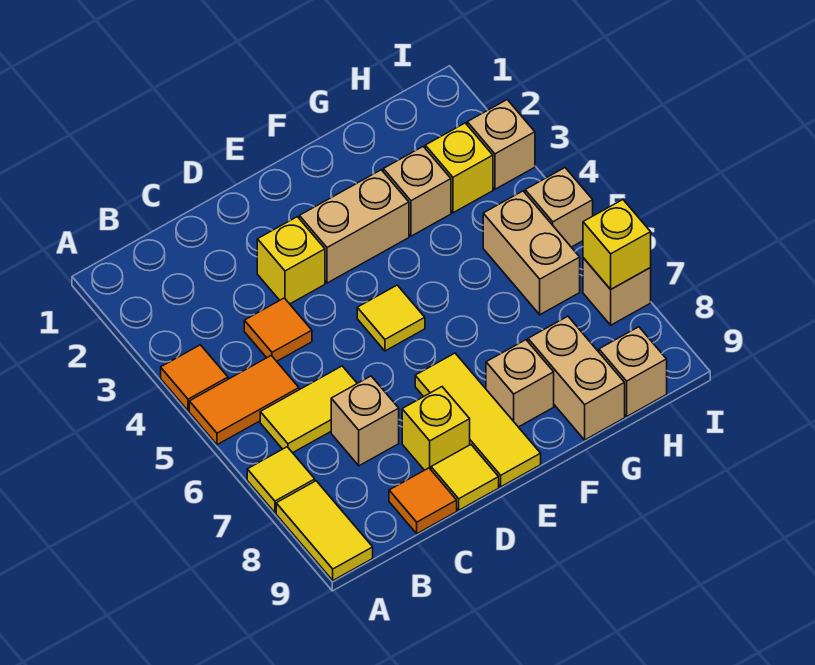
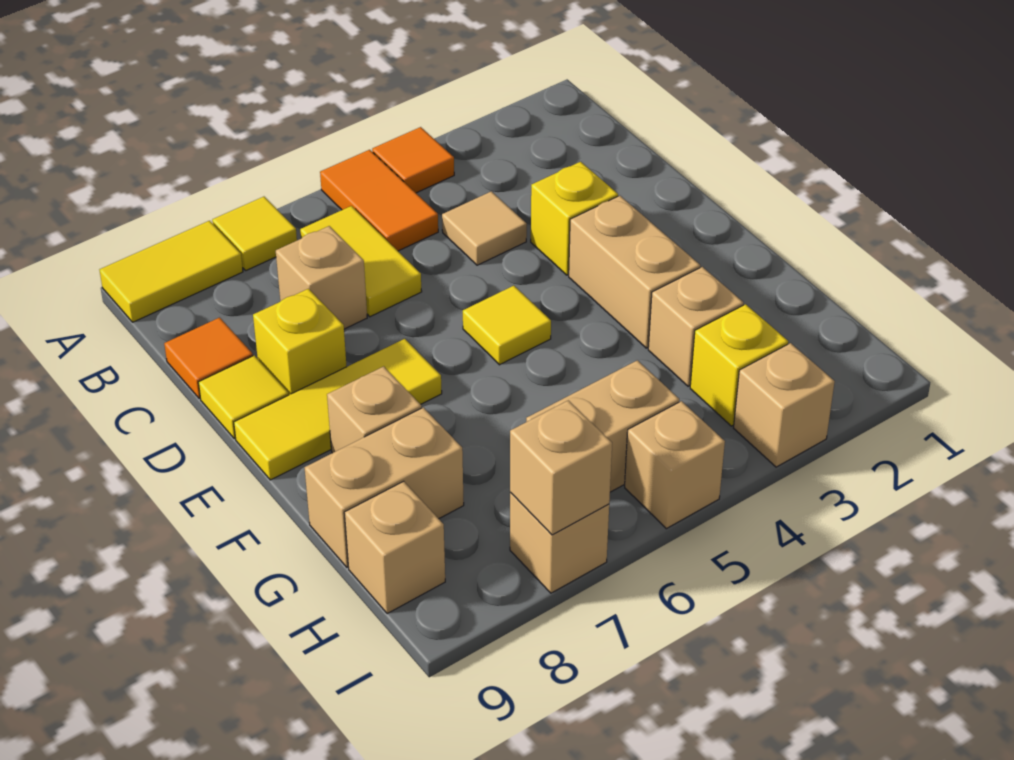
orange 1x1 tile [244,298,312,361] -> tan 1x1 tile [442,191,527,265]
yellow 1x1 brick [583,200,651,289] -> tan 1x1 brick [510,400,612,535]

